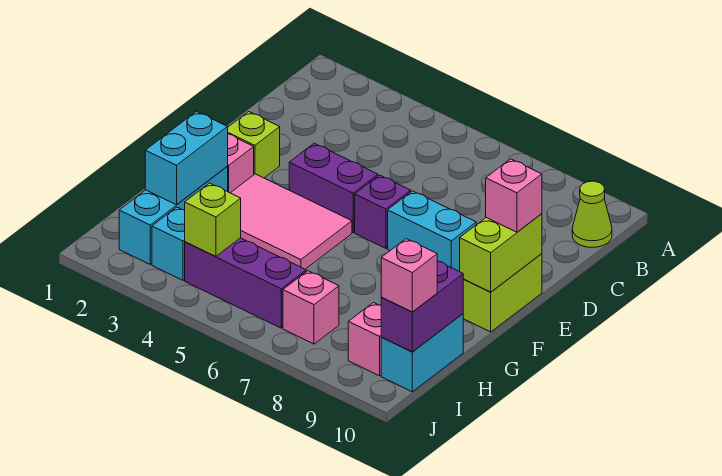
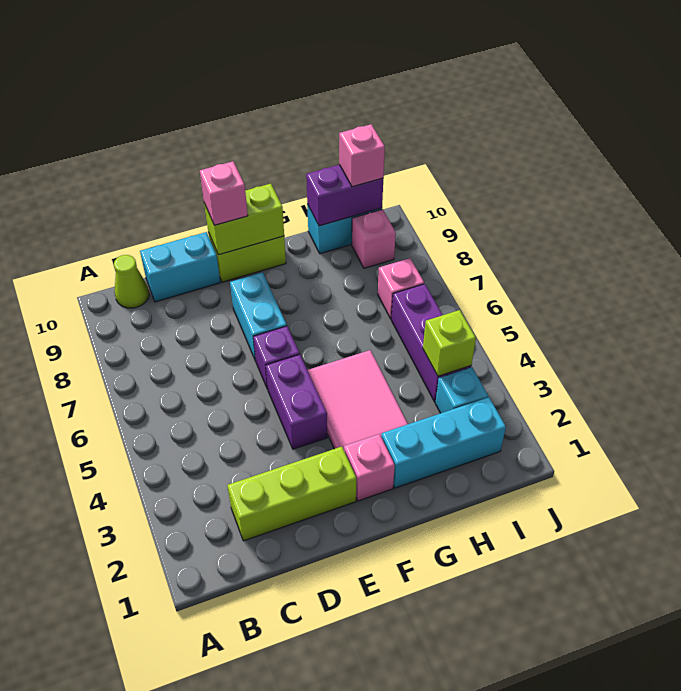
lime 1x1 brick [228,112,280,178] -> lime 1x3 brick [227,447,357,541]
cyan 1x2 brick [145,112,228,205] -> cyan 1x2 brick moved to [140,232,220,302]

